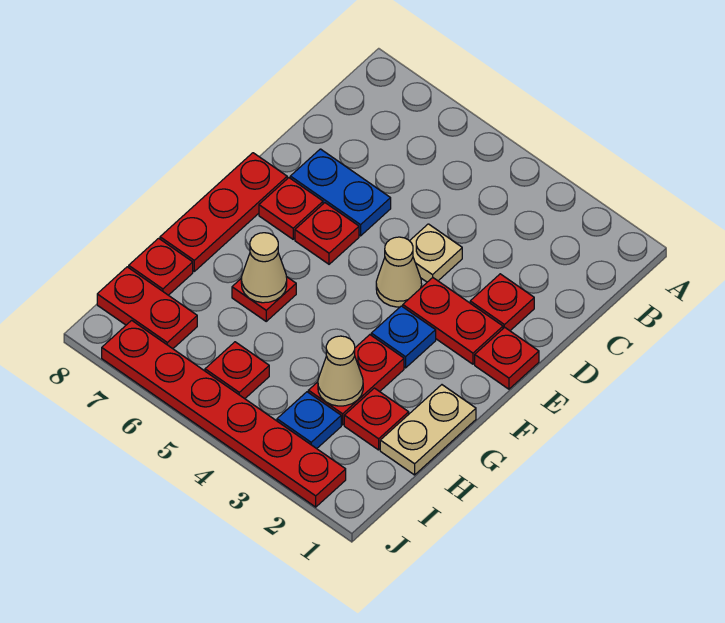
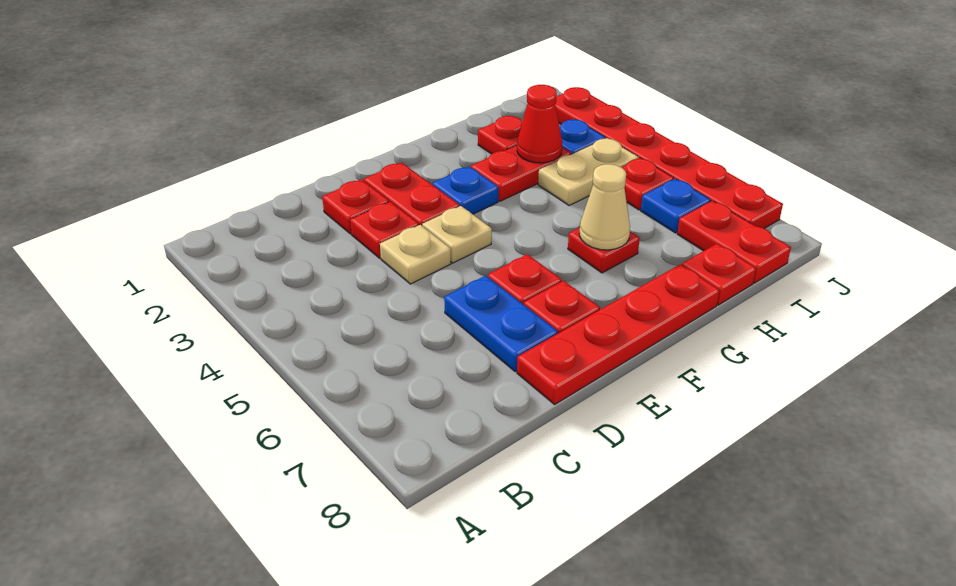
red 1x1 plate [475,327,539,389] -> red 1x1 plate moved to [350,202,419,258]
tan 1x1 cone [376,237,422,307] -> tan 1x1 plate [422,206,492,263]
red 1x3 plate [160,153,287,271] -> red 1x4 plate [517,264,720,404]
tan 1x2 plate [380,385,476,475] -> tan 1x2 plate moved to [538,138,639,205]
tan 1x1 cone [318,336,363,406] -> red 1x1 cone [517,85,562,163]
none -> blue 1x1 plate [641,179,711,233]

